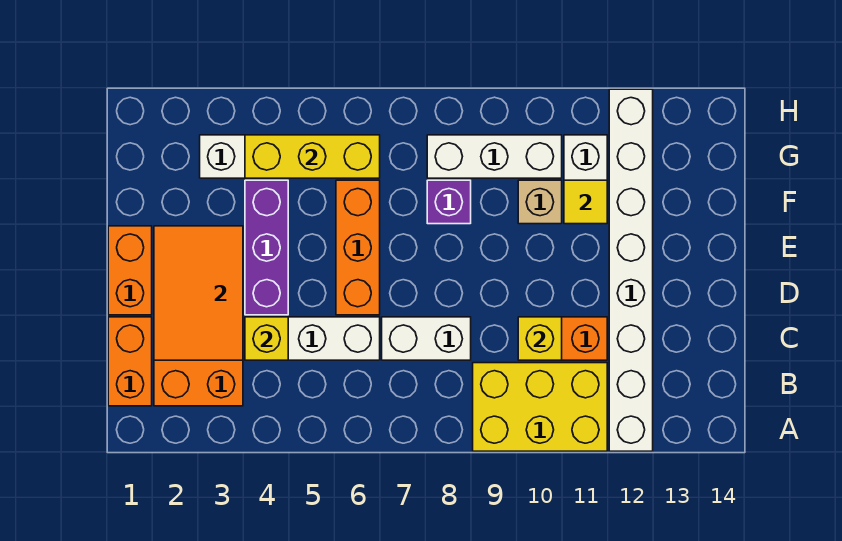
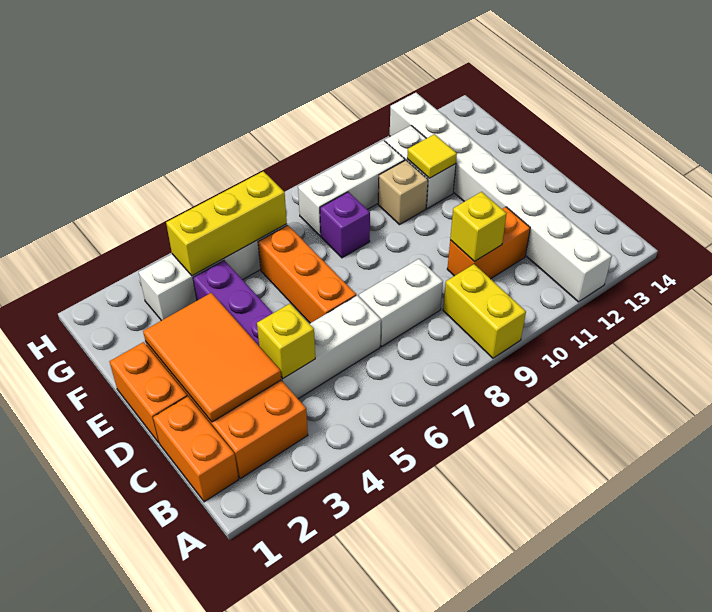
yellow 2x3 brick [473,363,607,451] -> yellow 1x2 brick [443,264,526,358]

